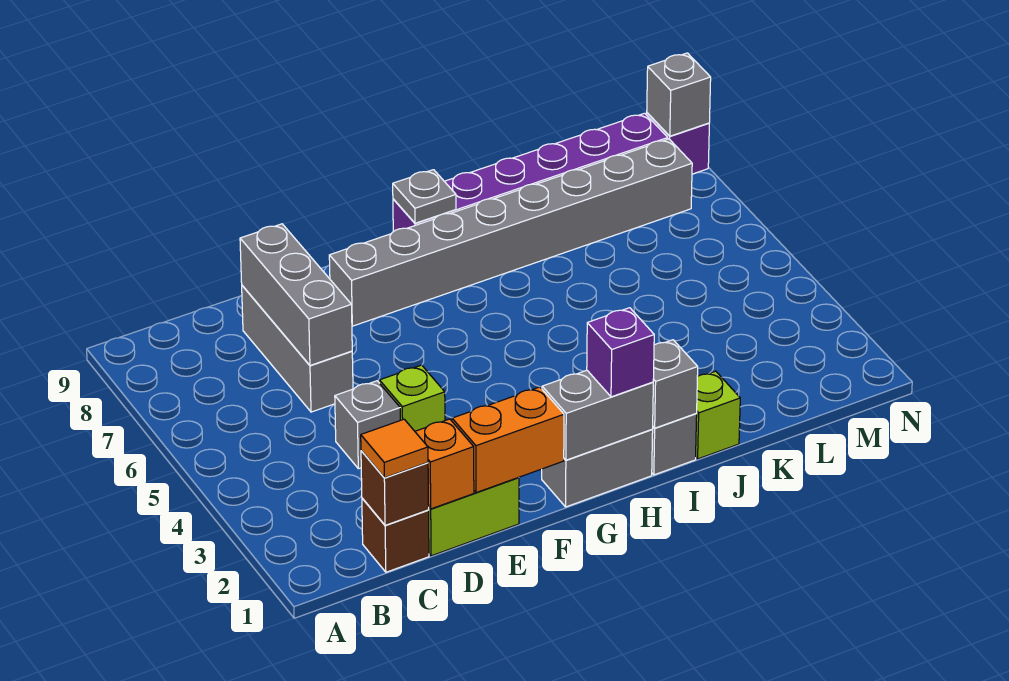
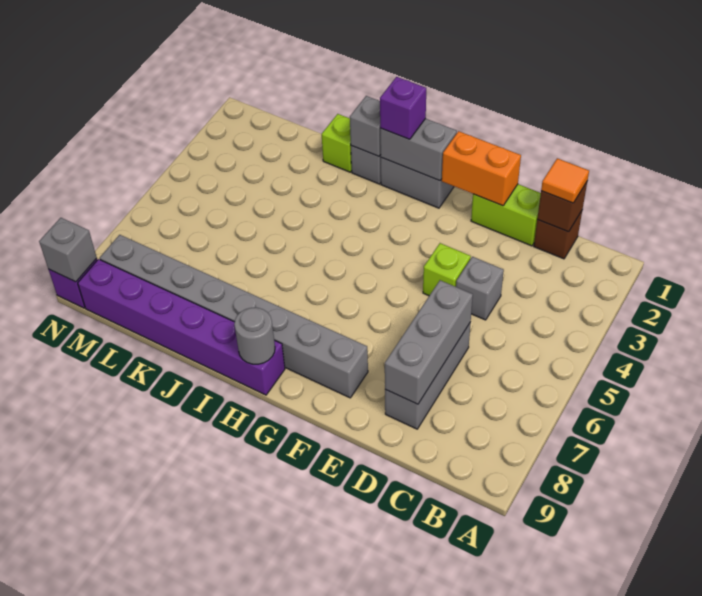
orange 1x1 brick [415,419,474,509] -> none
grey 1x1 plate [393,170,456,223] -> grey 1x1 round brick [234,308,275,364]

